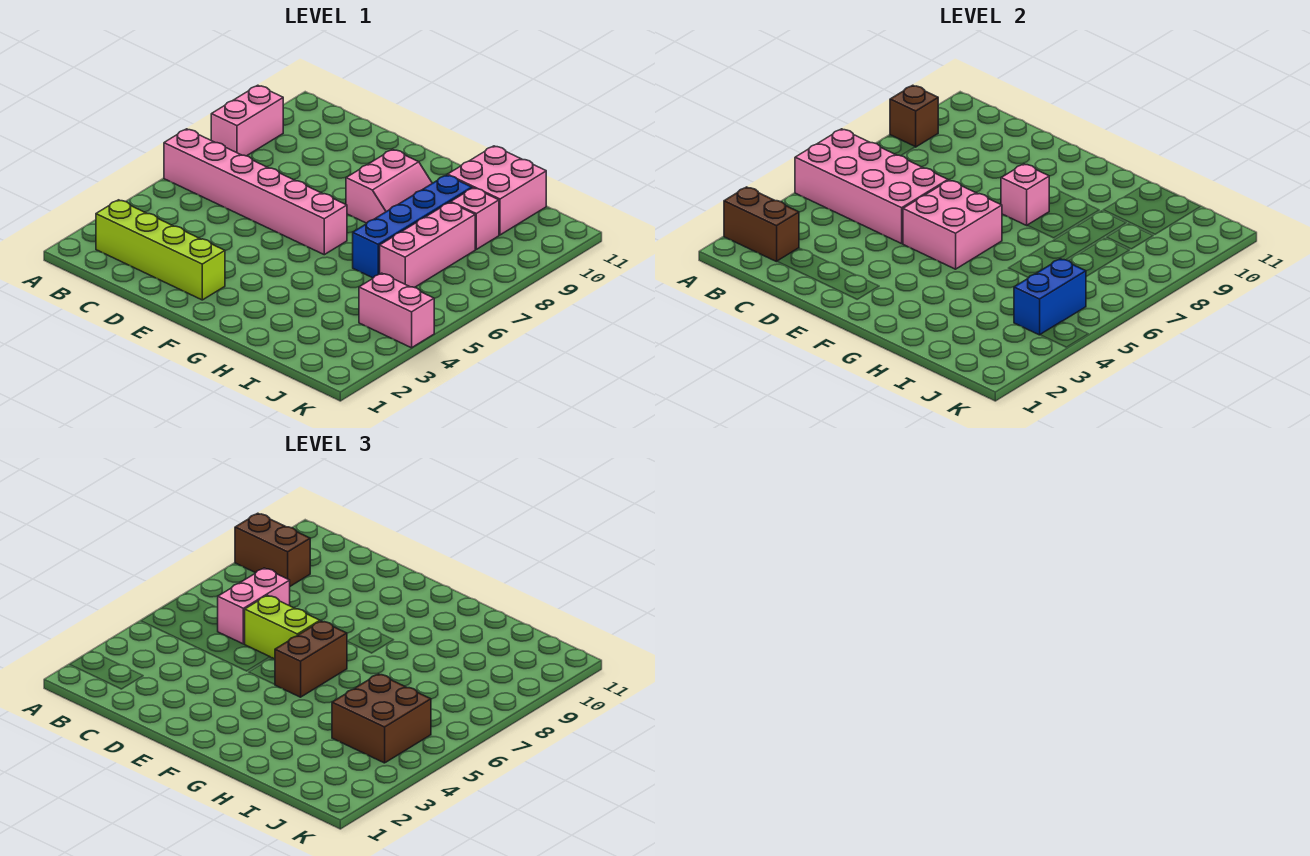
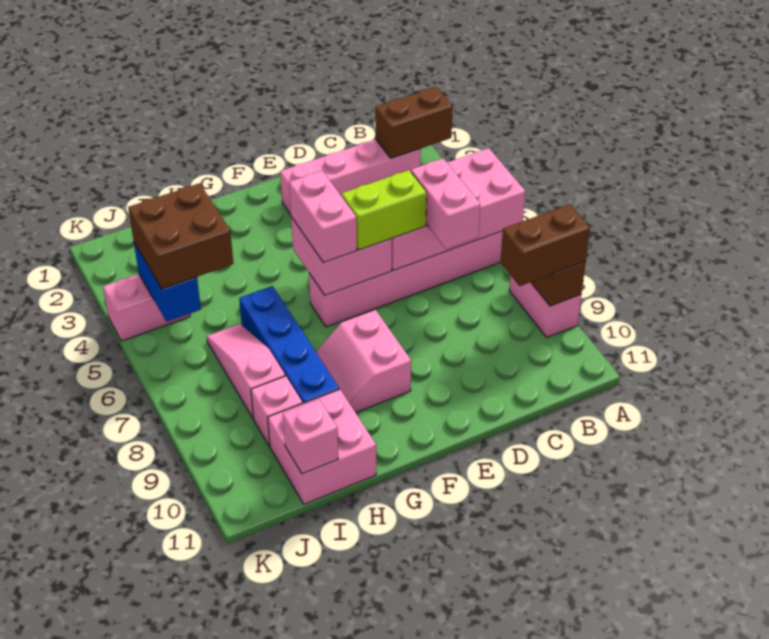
lime 1x4 brick [96,200,225,300] -> pink 1x4 brick [280,139,421,215]
brown 1x2 brick [275,621,347,697] -> pink 1x2 brick [289,171,357,263]
pink 1x1 brick [1001,164,1050,225] -> pink 1x1 brick moved to [283,399,338,474]
pink 1x3 brick [380,202,475,288] -> pink 1x3 slope [207,324,285,419]

